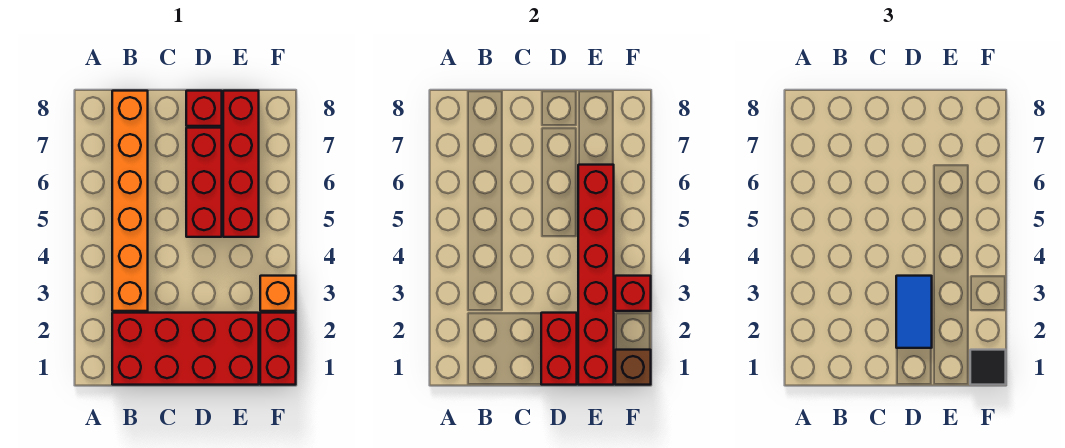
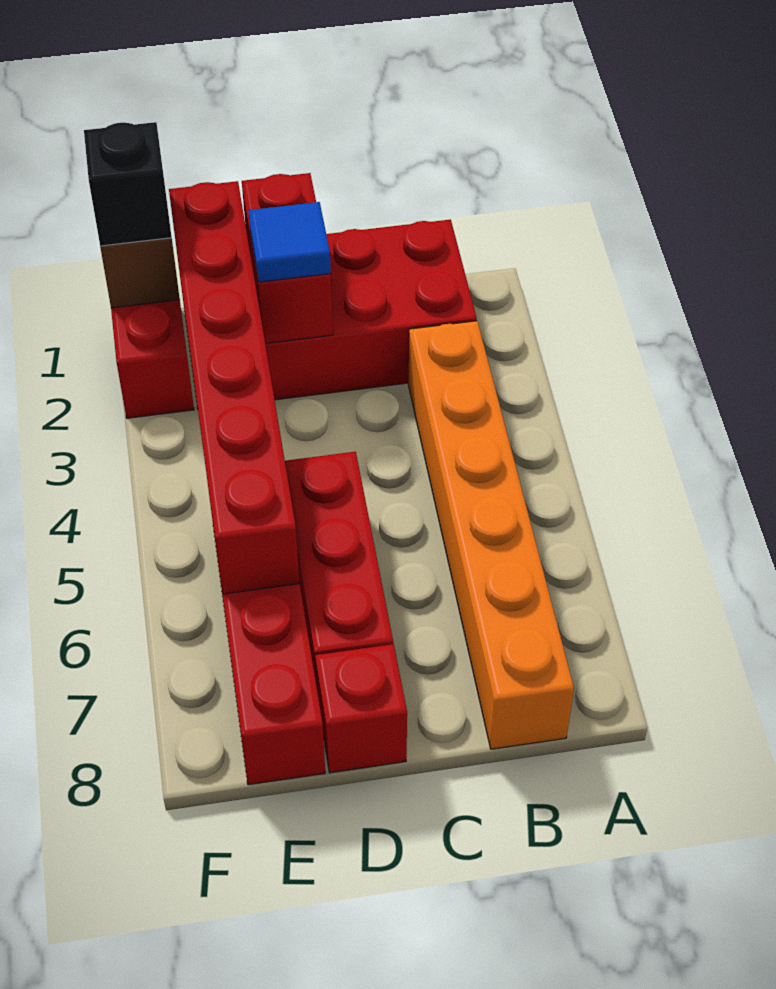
blue 1x2 tile [896,276,932,348] -> blue 1x1 tile [248,202,331,282]
black 1x1 tile [970,350,1006,385] -> black 1x1 brick [84,122,172,246]
orange 1x1 brick [260,276,296,311] -> none
red 1x1 brick [615,276,651,311] -> none

